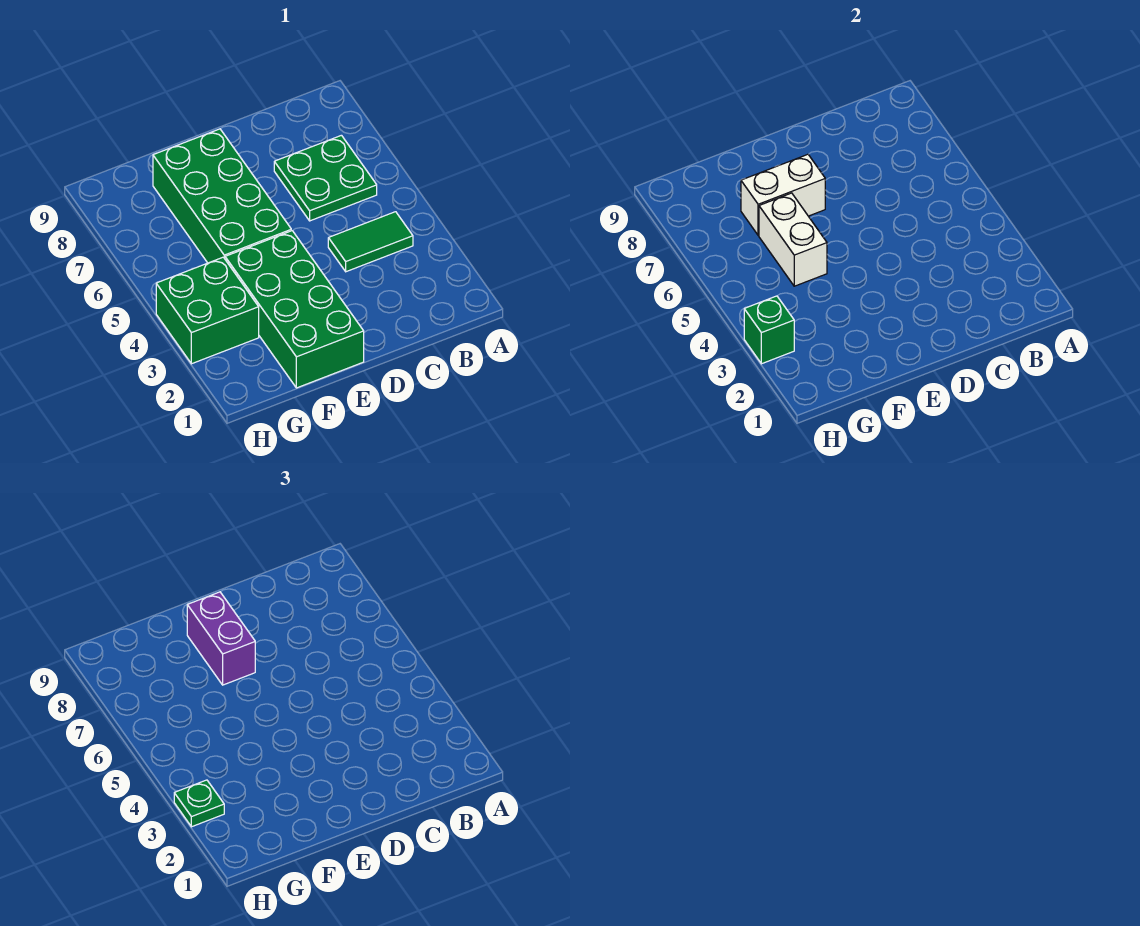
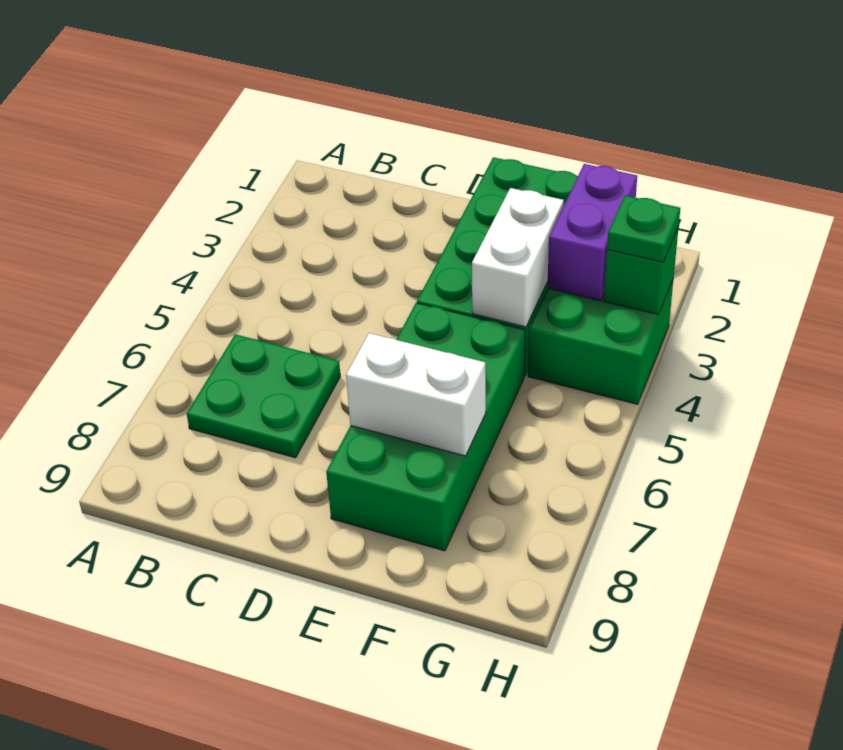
green 1x2 tile [328,212,413,272] -> none
purple 1x2 brick [187,592,255,685] -> purple 1x2 brick moved to [547,164,637,301]
white 1x2 brick [759,193,827,286] -> white 1x2 brick moved to [472,188,564,327]

